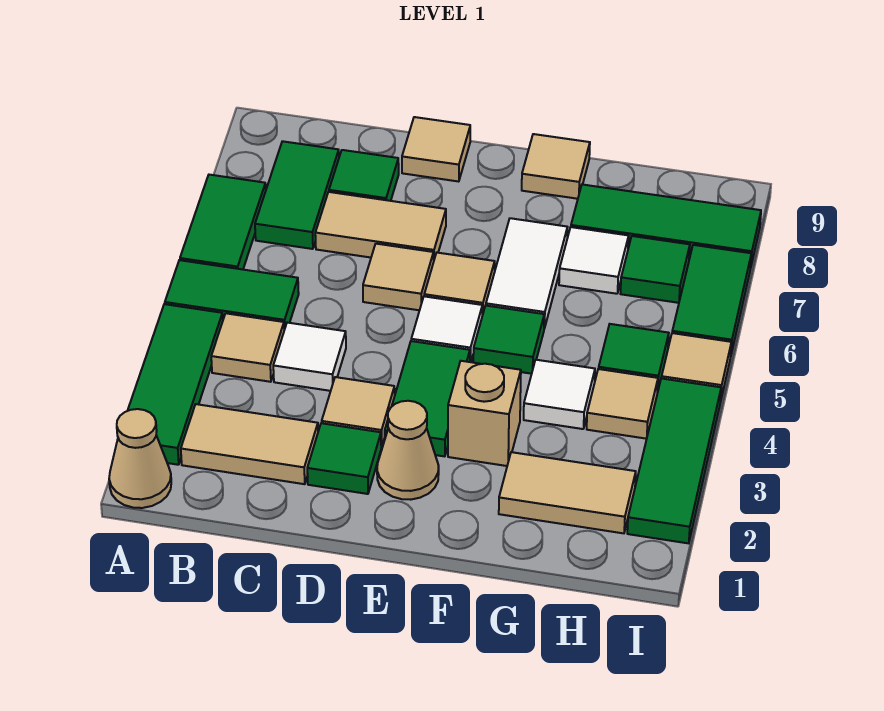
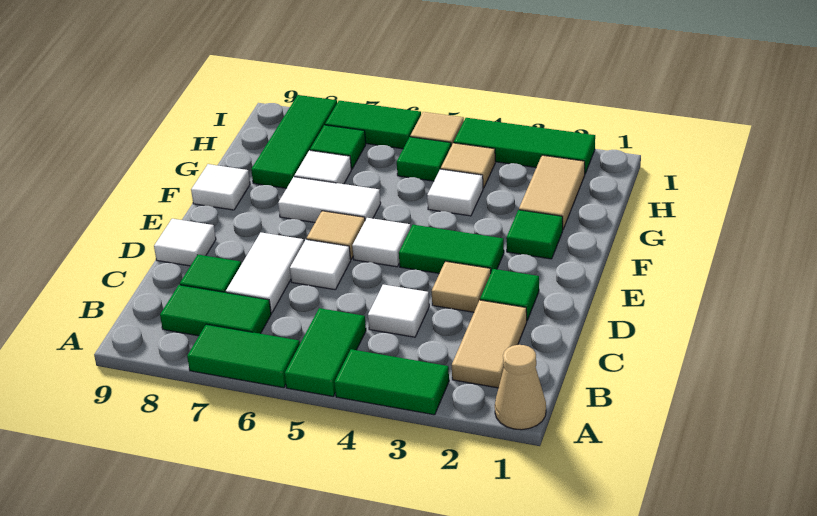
green 1x3 tile [128,304,223,465] -> green 1x2 tile [334,349,449,415]
tan 1x1 tile [211,313,284,382] -> none
tan 1x2 tile [315,192,446,259] -> white 1x2 tile [226,233,304,313]
tan 1x1 tile [363,244,434,310] -> white 1x1 tile [290,240,351,290]
tan 1x1 tile [402,117,470,182] -> white 1x1 tile [154,219,216,266]
tan 1x1 cone [377,401,439,500] -> none
tan 1x1 brick [448,361,521,466] -> none
green 1x1 tile [473,306,544,374] -> green 1x1 tile moved to [506,210,563,259]
tan 1x1 tile [522,134,590,199] -> white 1x1 tile [191,164,250,210]

